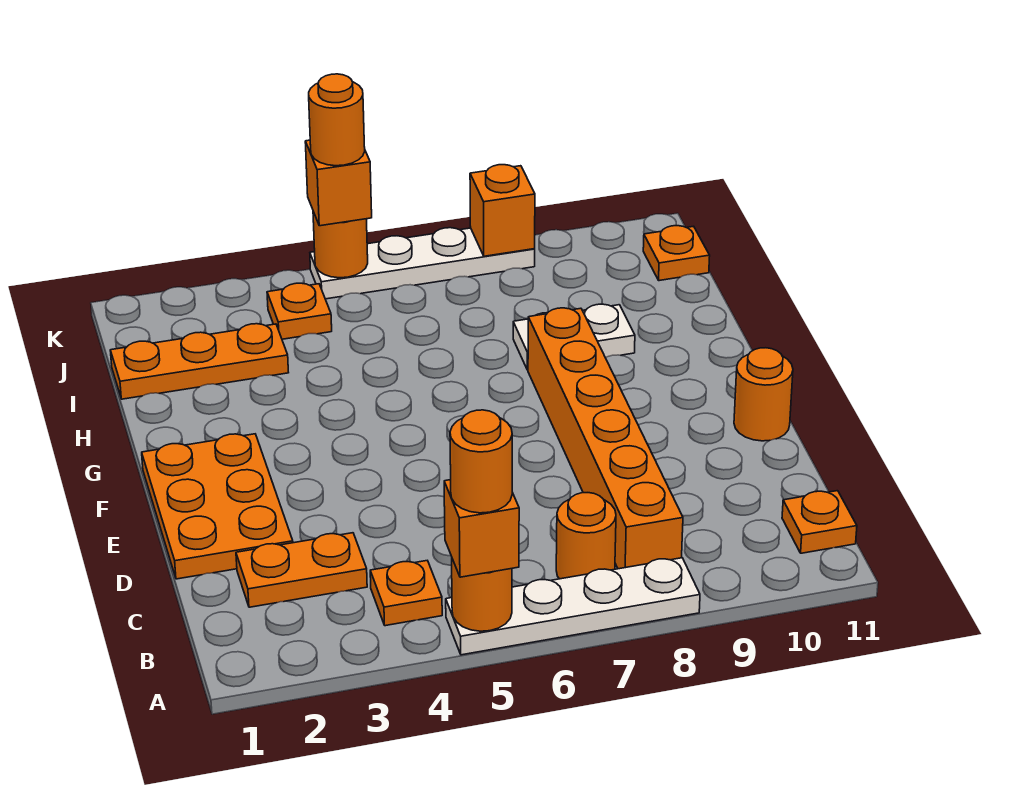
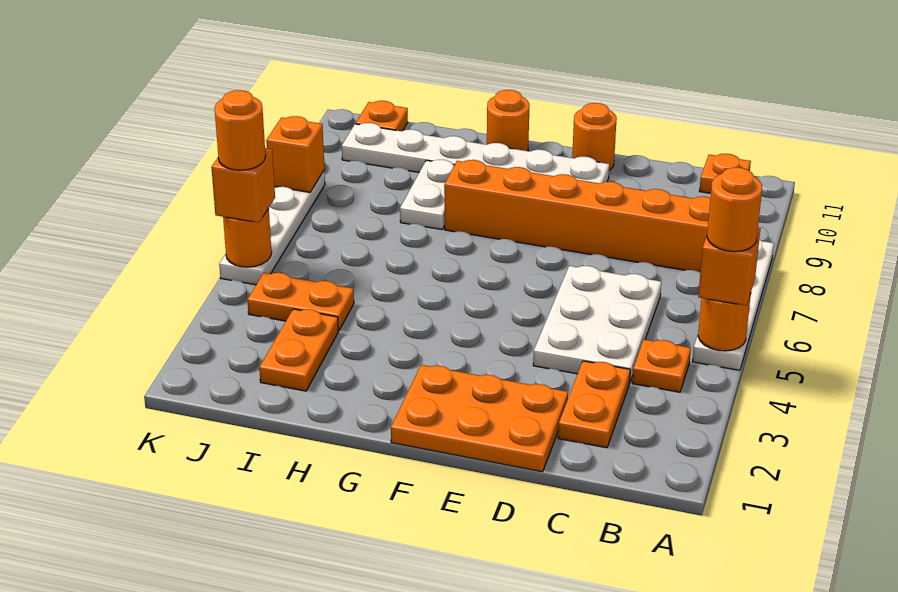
orange 1x1 round brick [556,493,616,579] -> orange 1x1 round brick moved to [487,90,530,151]
none -> white 2x3 plate [533,266,661,382]
none -> white 1x6 plate [342,123,609,183]
orange 1x3 plate [110,324,289,399] -> orange 1x2 plate [259,309,338,391]
orange 1x1 plate [267,283,332,339] -> orange 1x2 plate [247,273,354,331]

